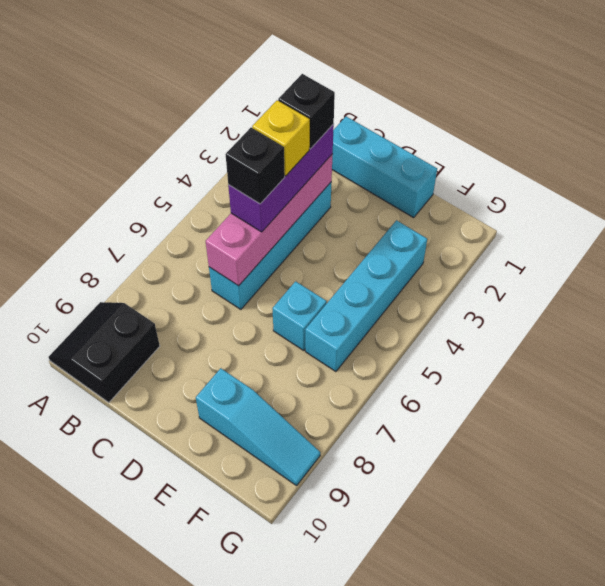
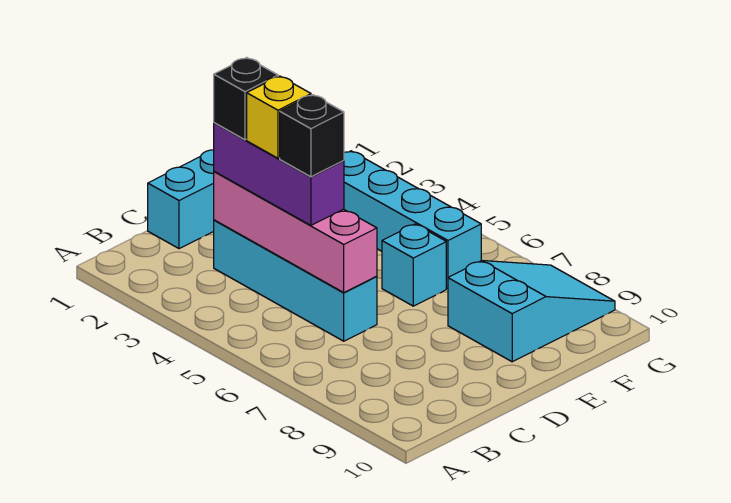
black 2x2 slope [49,302,160,403] -> none
cyan 1x3 slope [196,368,320,486] -> cyan 2x3 slope [448,260,615,362]

